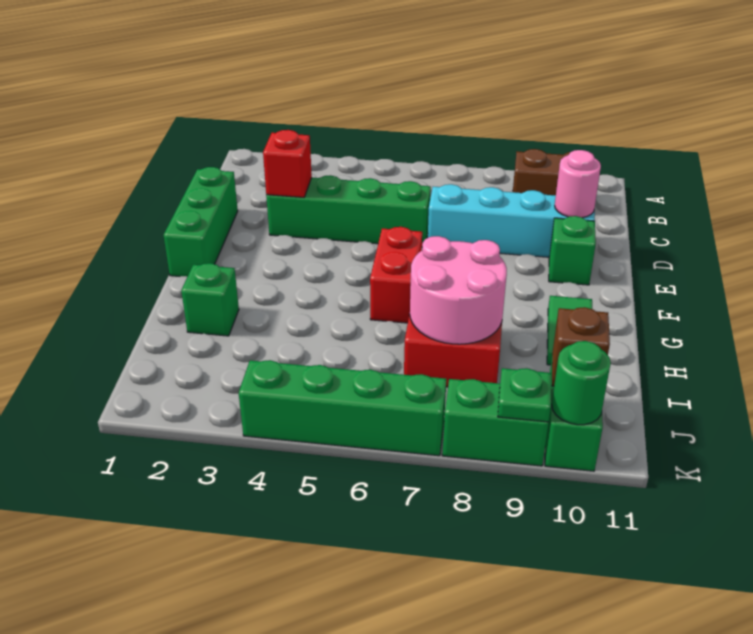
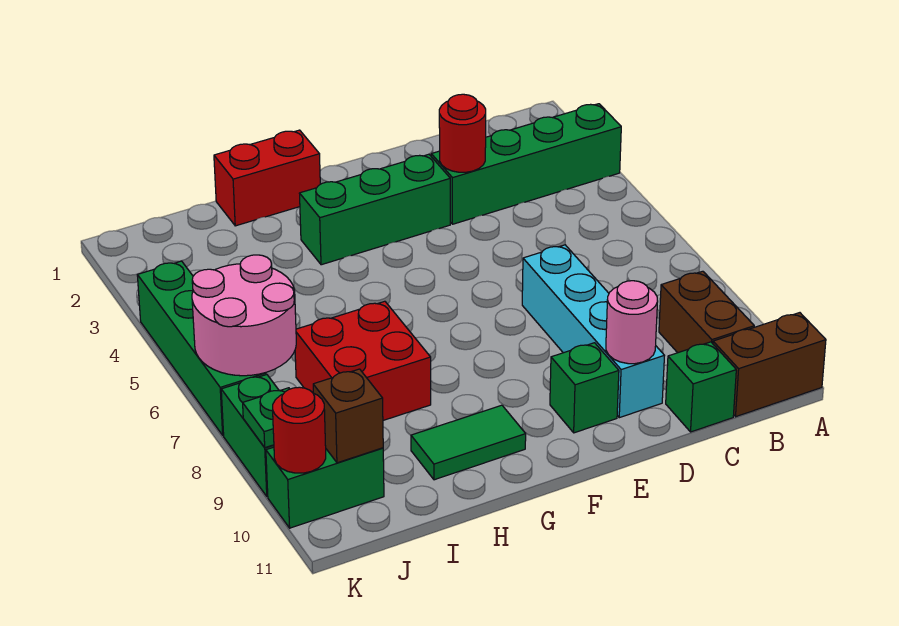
none -> brown 1x2 brick [713,313,826,417]
green 1x3 brick [164,167,238,277] -> green 1x3 brick moved to [299,154,450,265]
green 1x4 brick [266,175,431,244] -> green 1x4 brick turned to [431,104,621,224]
red 1x1 brick [263,130,312,197] -> red 1x1 round brick [439,94,486,172]
red 1x2 brick [370,227,422,323] -> red 1x2 brick moved to [214,130,320,226]
green 1x1 brick [181,263,239,336] -> green 1x1 brick moved to [666,342,736,432]
pink 2x2 round brick [410,236,507,344] -> pink 2x2 round brick moved to [192,255,296,376]
green 1x1 round brick [552,341,611,425] -> red 1x1 round brick [273,387,326,473]

